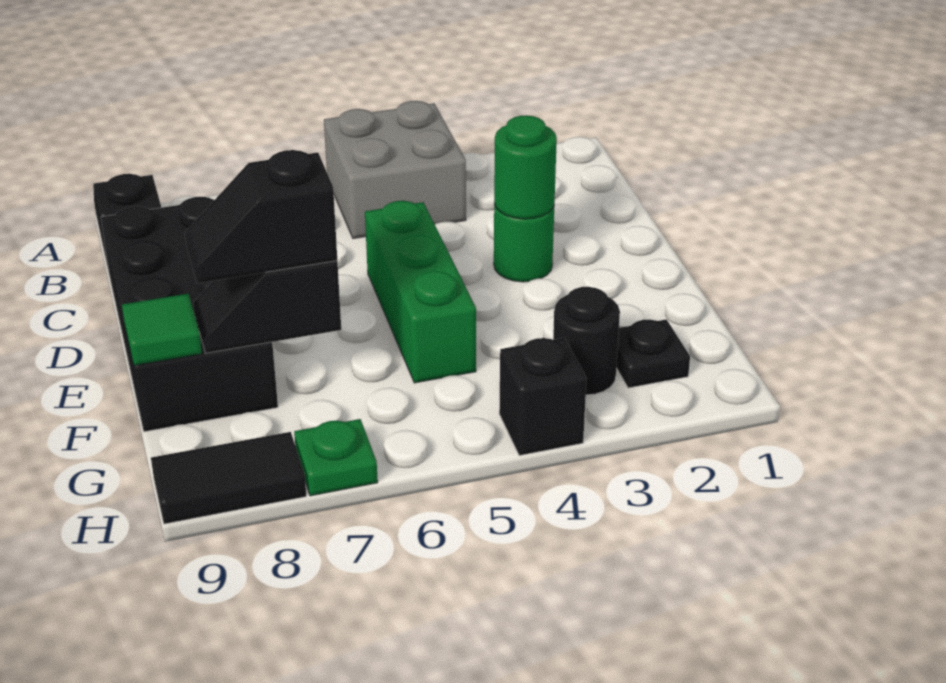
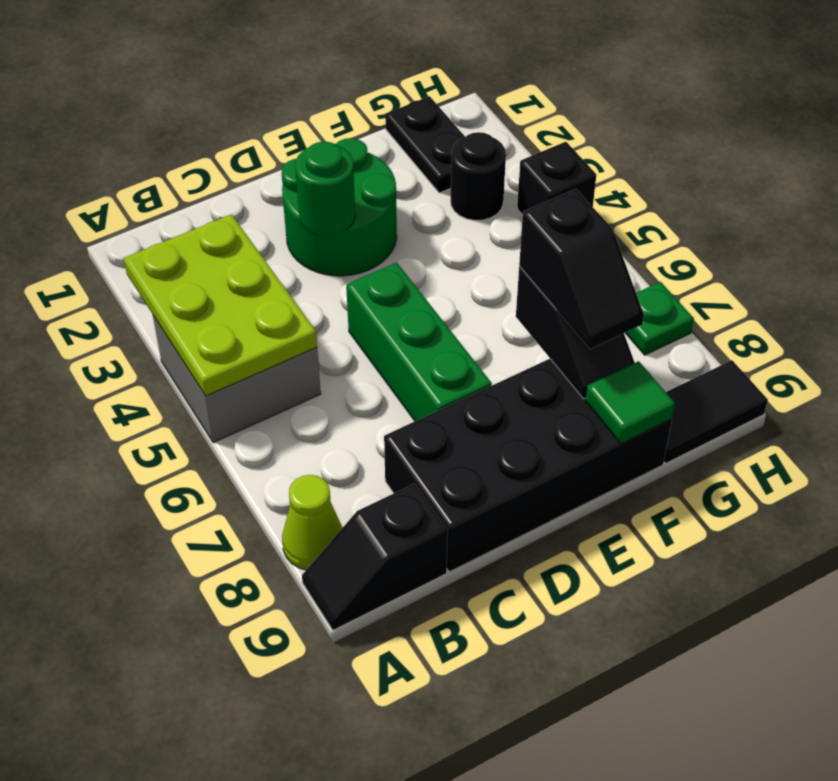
none -> lime 2x3 plate [124,214,317,396]
none -> lime 1x1 cone [282,475,342,570]
green 1x1 round brick [494,204,554,282] -> green 2x2 round brick [282,138,397,276]
green 1x3 brick [365,201,476,383] -> green 1x3 brick turned to [346,263,492,421]
black 1x1 plate [616,319,690,388] -> black 1x2 plate [385,96,465,193]
black 1x2 tile [151,432,306,524] -> black 1x2 tile turned to [664,360,768,463]

